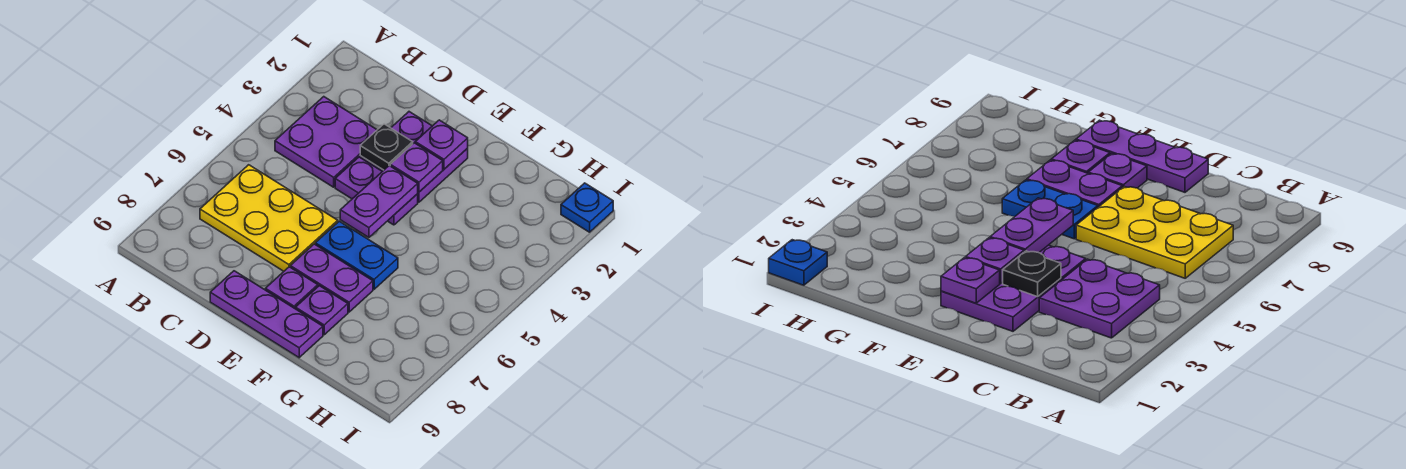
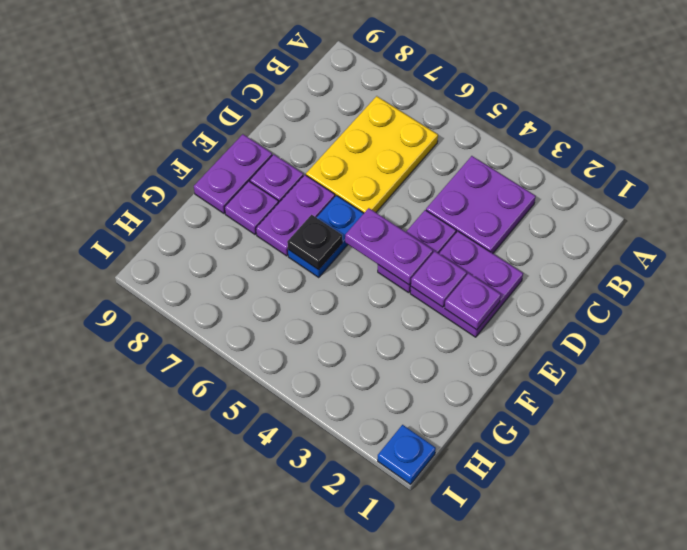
black 1x1 plate [360,124,413,170] -> black 1x1 plate moved to [287,215,342,270]
purple 1x3 plate [210,271,323,358] -> purple 1x2 plate [194,134,272,213]

